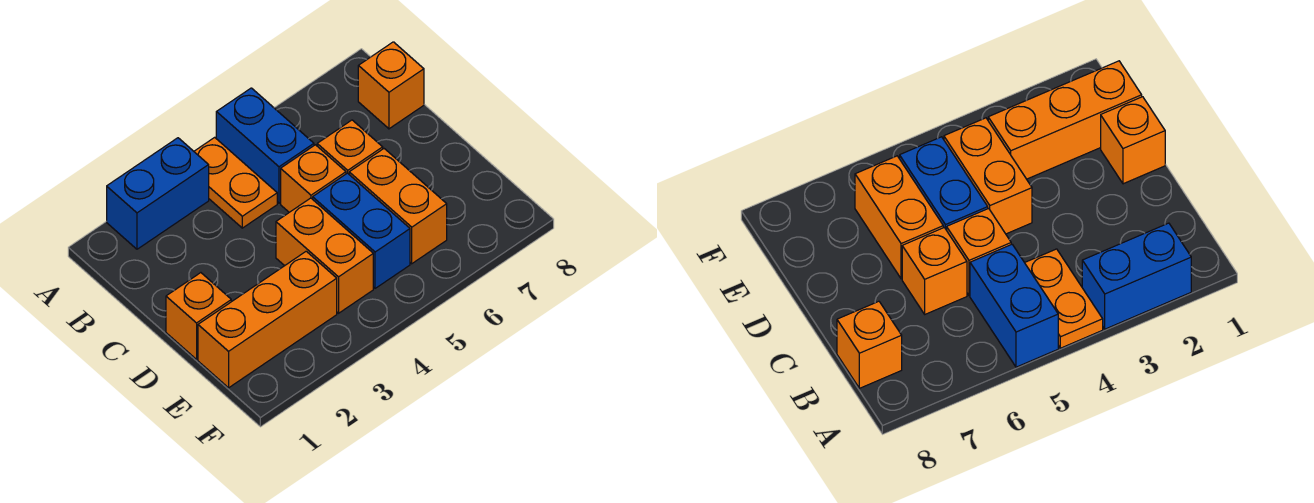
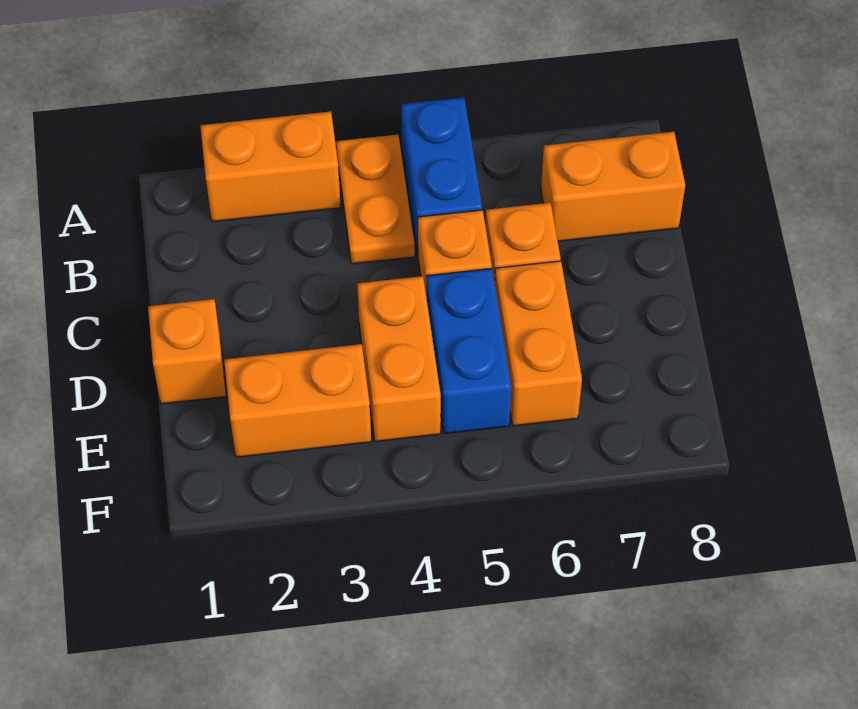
blue 1x2 brick [107,138,209,249] -> orange 1x2 brick [200,111,341,222]
orange 1x1 brick [358,42,424,129] -> orange 1x2 brick [541,132,685,241]
orange 1x3 brick [198,251,337,388] -> orange 1x2 brick [224,344,371,457]

